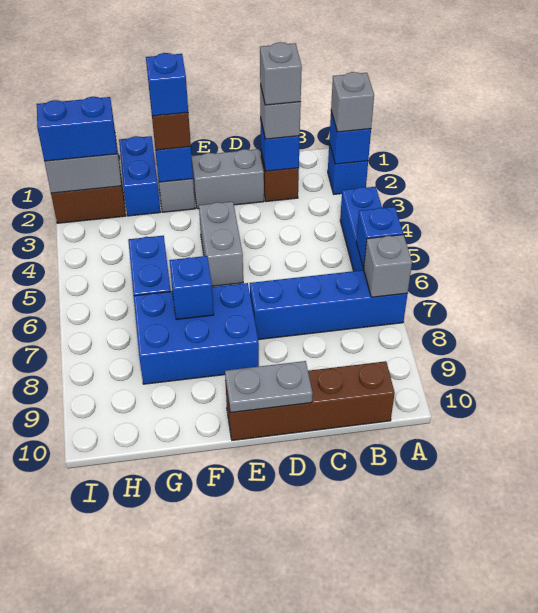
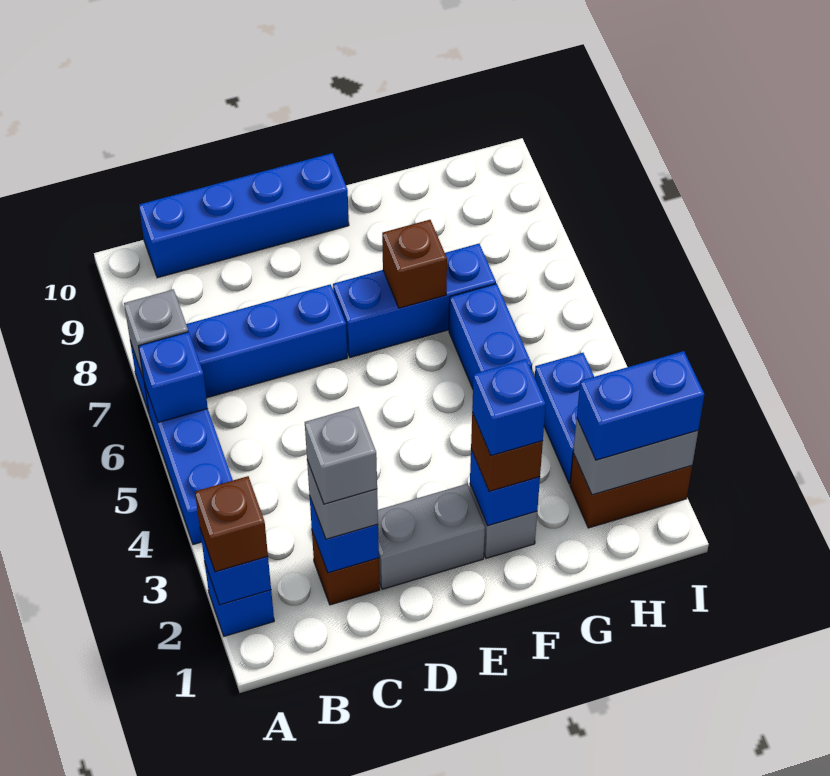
grey 1x1 brick [331,72,374,132] -> brown 1x1 brick [195,476,268,572]
brown 1x4 brick [225,361,395,440] -> blue 1x4 brick [139,153,349,278]
grey 1x2 plate [225,361,313,413] -> none
grey 1x2 brick [199,202,243,286] -> none
blue 2x3 brick [134,283,259,384] -> blue 1x3 brick [333,244,496,357]
blue 1x1 brick [169,256,214,320] -> brown 1x1 brick [382,220,447,308]
blue 1x2 brick [119,136,160,216] -> blue 1x2 brick moved to [535,353,594,484]

